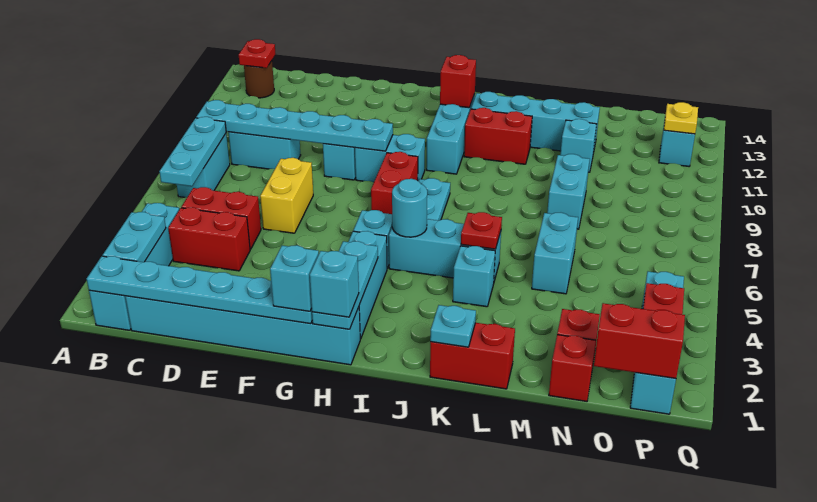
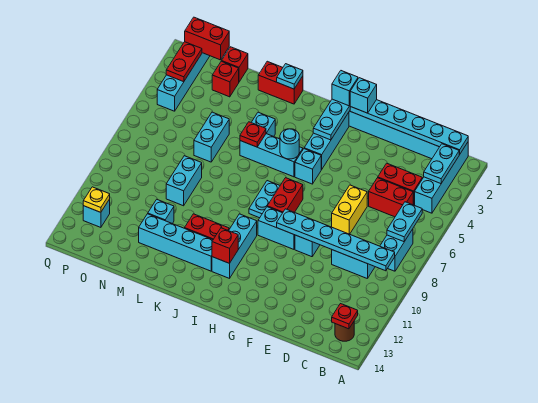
cyan 1x3 plate [159,117,226,186] -> cyan 1x2 plate [387,202,422,242]

